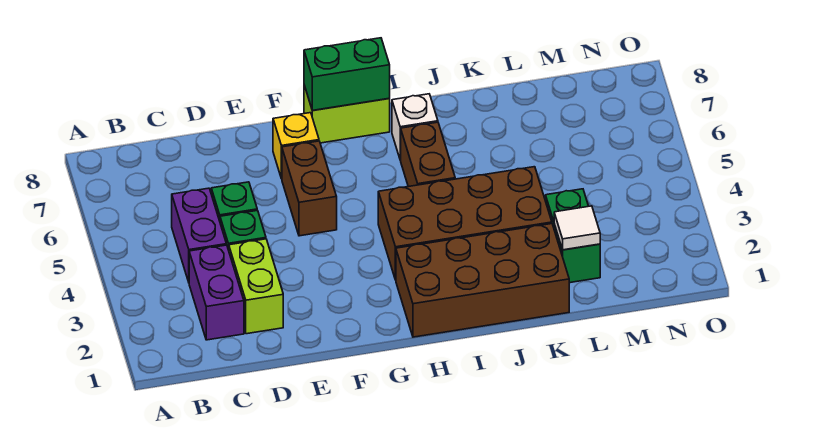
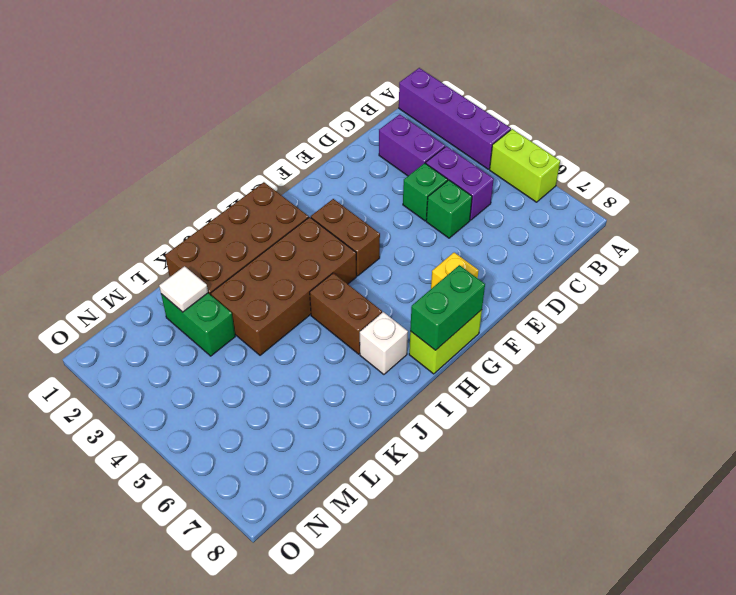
none -> purple 1x4 brick [399,68,511,169]
lime 1x2 brick [229,239,283,334] -> lime 1x2 brick moved to [490,129,560,202]
brown 1x2 brick [282,141,337,236] -> brown 1x2 brick moved to [311,199,380,276]

